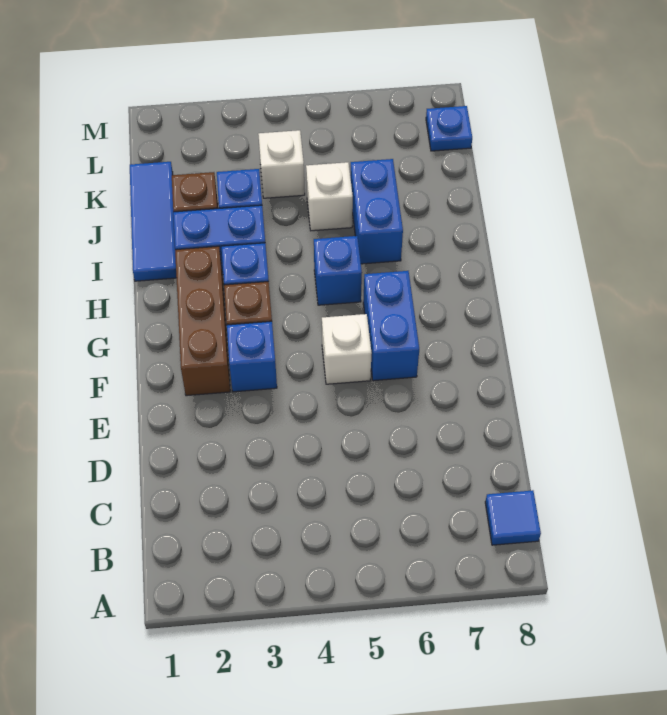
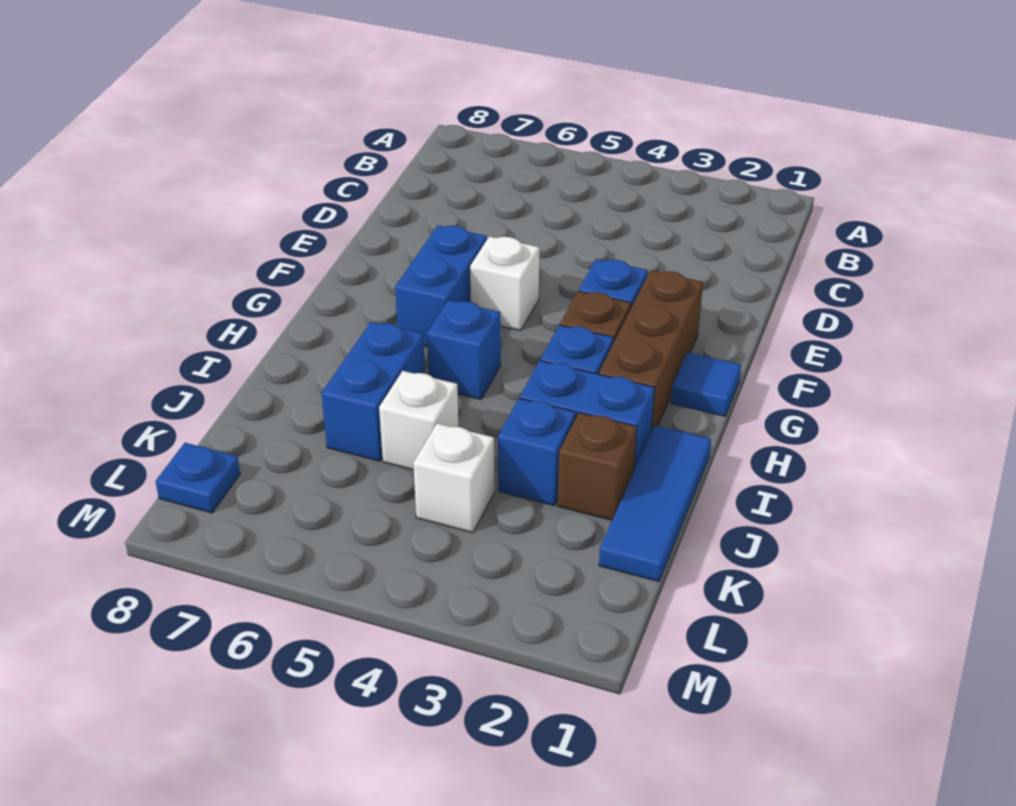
blue 1x1 tile [485,490,541,545] -> blue 1x1 tile moved to [671,353,741,416]

